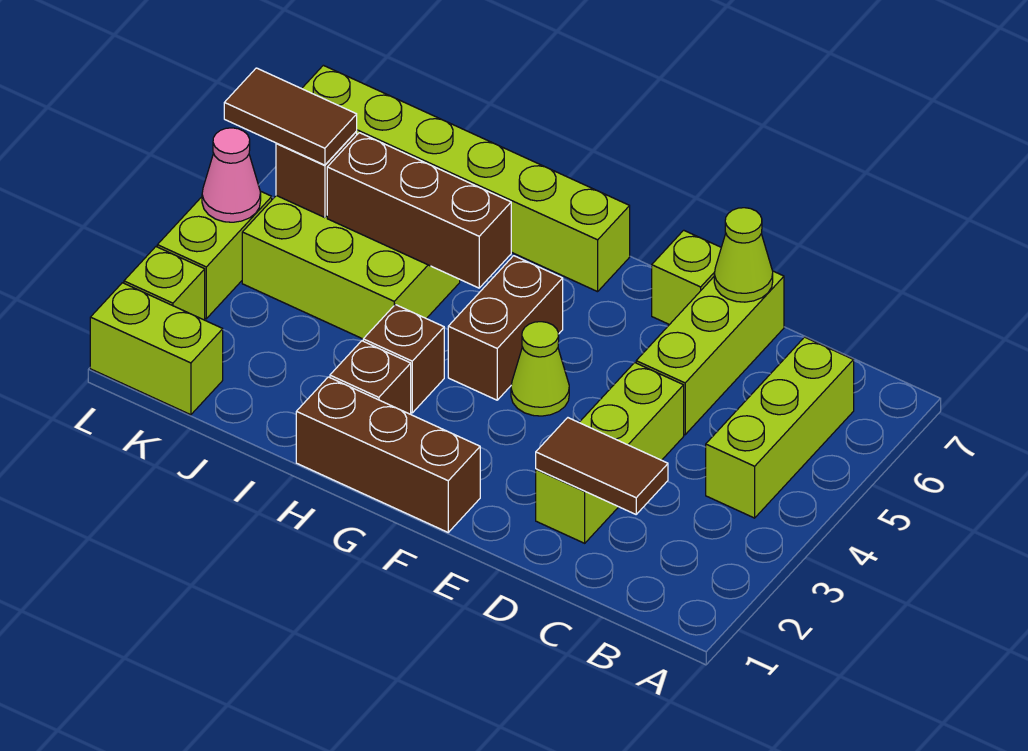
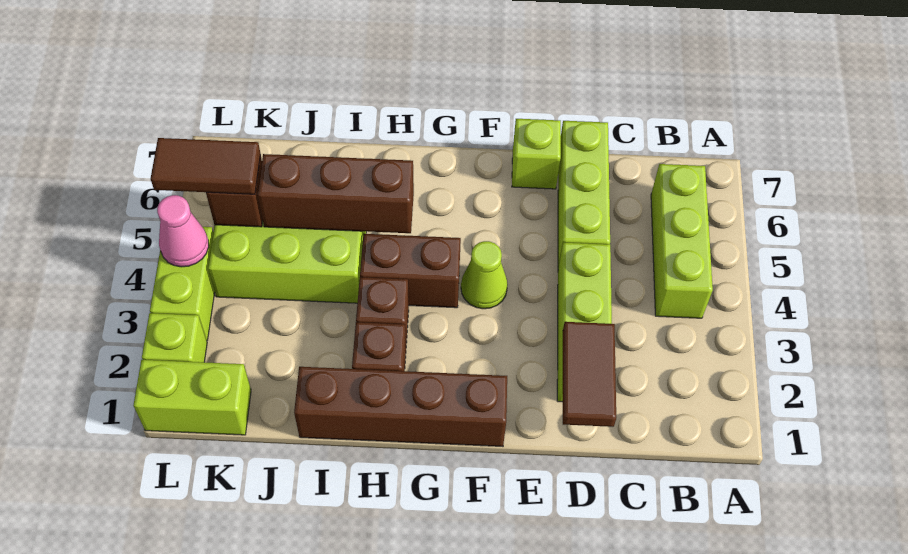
brown 1x2 tile [536,418,668,514] -> brown 1x2 tile turned to [563,322,616,427]
lime 1x1 cone [714,208,773,302] -> none
brown 1x3 brick [296,377,480,532] -> brown 1x4 brick [294,367,507,446]
brown 1x2 brick [448,256,563,400] -> brown 1x2 brick turned to [360,234,461,308]
lime 1x6 brick [302,65,630,292] -> none

